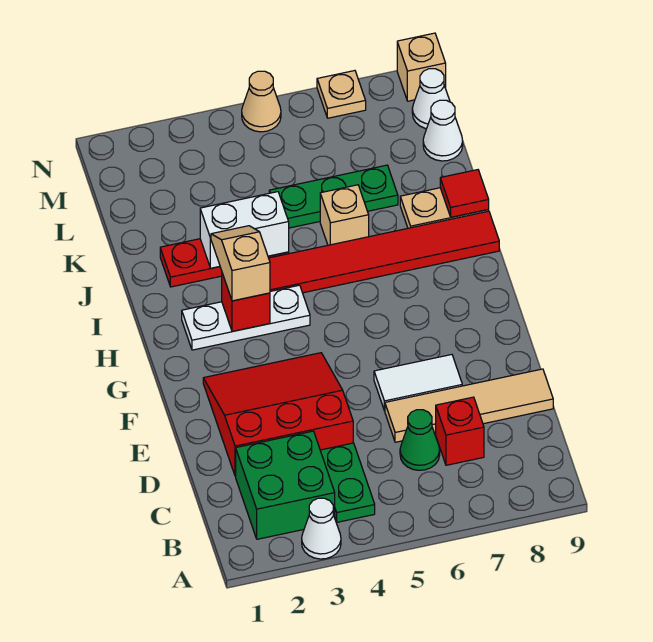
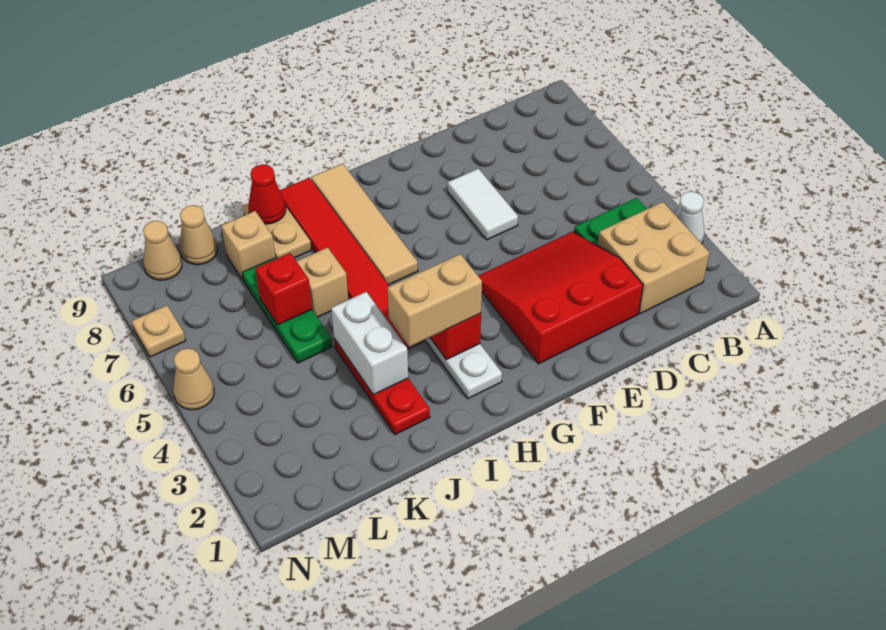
green 2x2 brick [236,431,335,539] -> tan 2x2 brick [597,202,709,314]
green 1x1 cone [400,410,440,470] -> none
red 1x1 brick [436,397,484,465] -> red 1x1 brick moved to [255,253,312,325]
red 3x3 slope [203,353,353,476] -> red 3x3 slope turned to [478,232,643,364]
tan 1x4 tile [385,369,553,442] -> tan 1x4 tile moved to [311,164,418,285]
tan 1x2 slope [211,226,270,301] -> tan 1x2 brick [388,254,482,347]
red 1x1 tile [440,170,489,217] -> red 1x1 cone [248,165,286,224]
white 1x1 cone [423,100,463,161] -> tan 1x1 cone [180,205,218,265]
white 1x1 cone [412,69,450,129] -> tan 1x1 cone [143,221,182,280]
tan 1x1 brick [397,33,446,101] -> tan 1x1 brick moved to [221,211,275,280]

